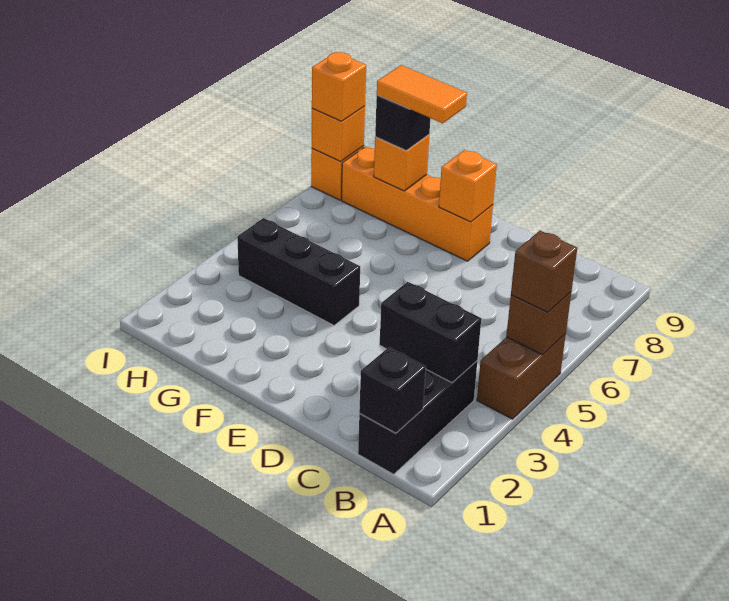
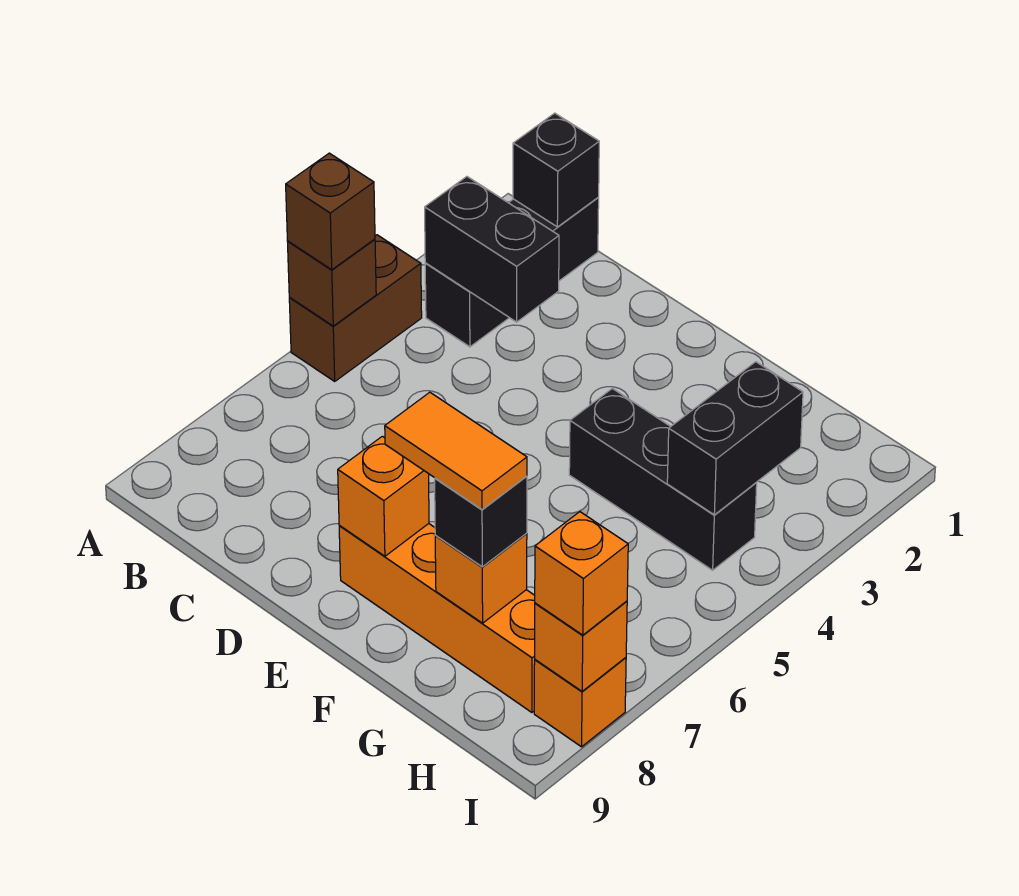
none -> black 1x2 brick [667,362,803,515]

